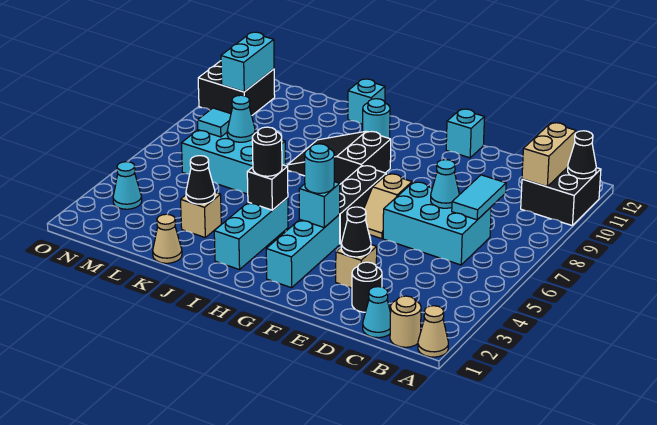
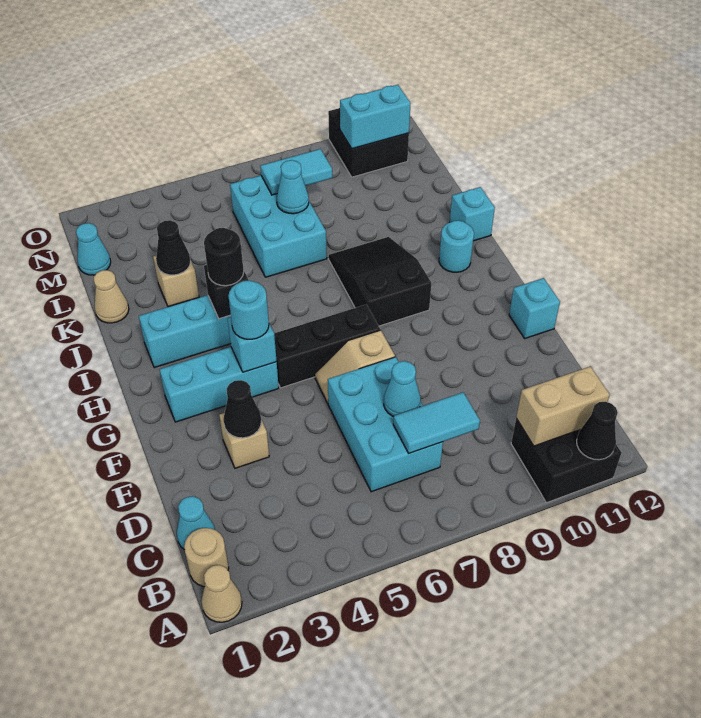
black 1x1 round brick [352,262,382,312] -> none
cyan 1x1 tile [198,108,231,137] -> cyan 1x2 tile [260,149,332,195]
cyan 1x1 cone [113,162,142,209] -> cyan 1x1 cone moved to [76,223,111,275]

